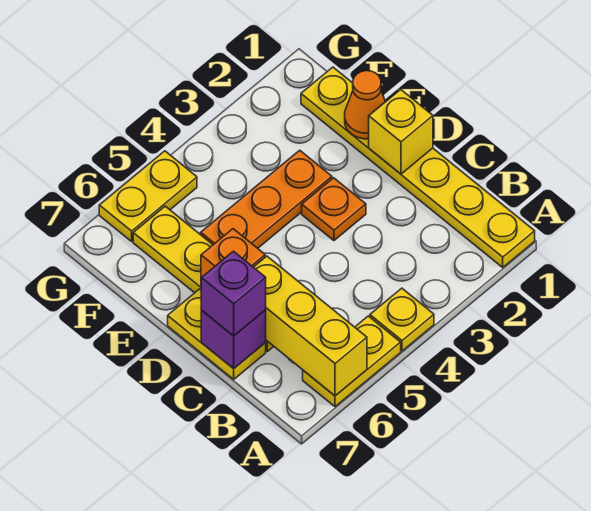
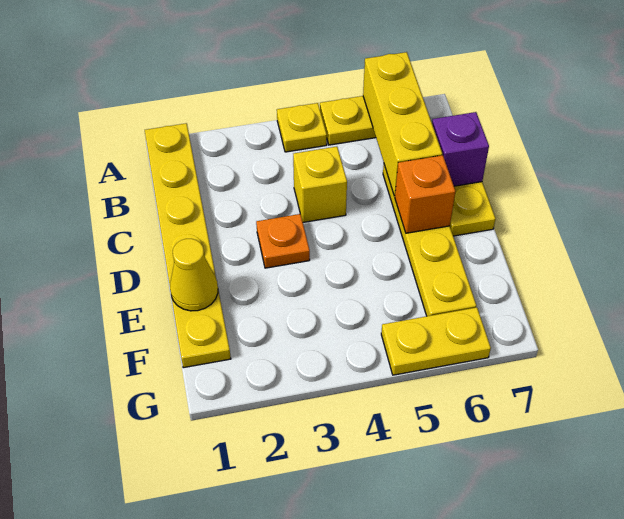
purple 1x1 brick [201,251,266,336] -> none
yellow 1x1 brick [369,89,433,174] -> yellow 1x1 brick moved to [293,147,347,222]
orange 1x1 cone [345,71,385,139] -> yellow 1x1 cone [170,239,218,311]
orange 1x3 plate [201,150,332,248] -> none

